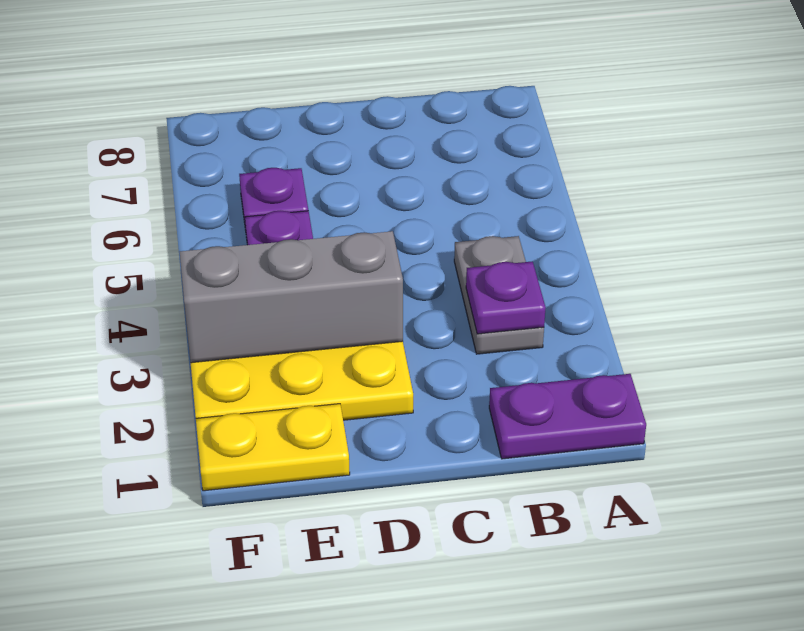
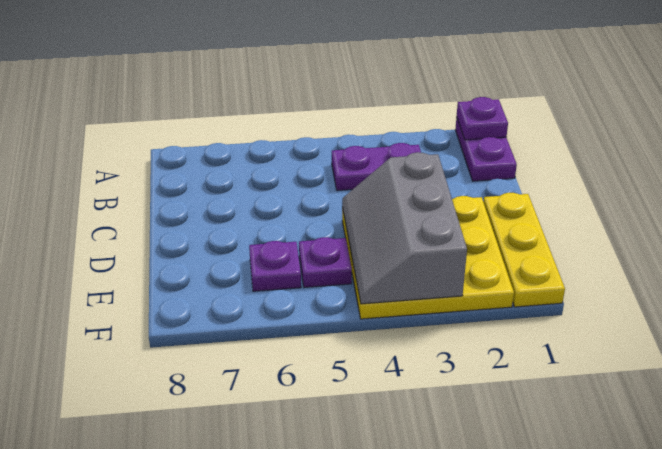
grey 1x2 plate [454,236,544,354] -> purple 1x2 plate [332,143,421,191]
purple 1x1 plate [466,262,546,334] -> purple 1x1 plate moved to [457,97,508,140]
yellow 1x2 plate [196,404,350,491] -> yellow 1x3 plate [483,193,565,307]

